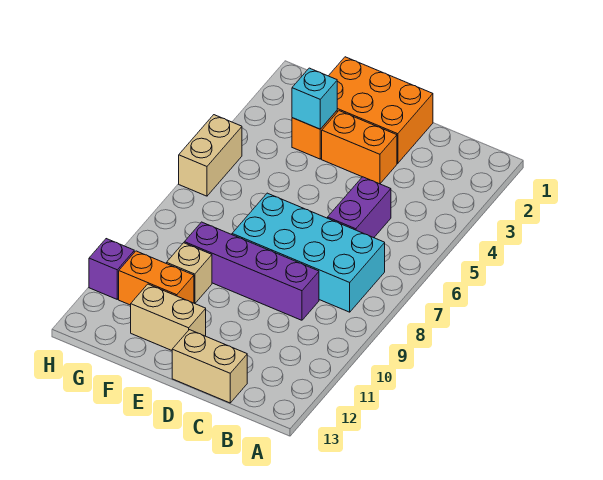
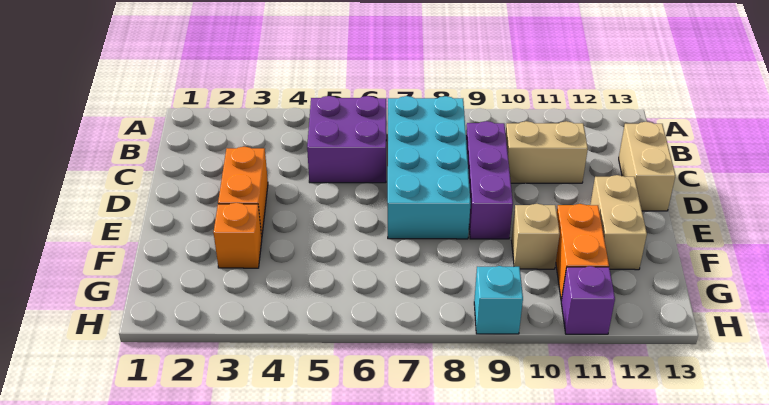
purple 1x2 brick [328,177,391,238] -> purple 2x2 brick [307,96,386,183]
purple 1x4 brick [184,222,319,320] -> purple 1x3 brick [466,121,513,239]
orange 2x3 brick [329,57,433,163] -> none
cyan 1x1 brick [292,68,337,129] -> cyan 1x1 brick moved to [474,266,523,334]
tan 1x2 brick [179,115,242,196] -> tan 1x2 brick moved to [505,121,588,183]

